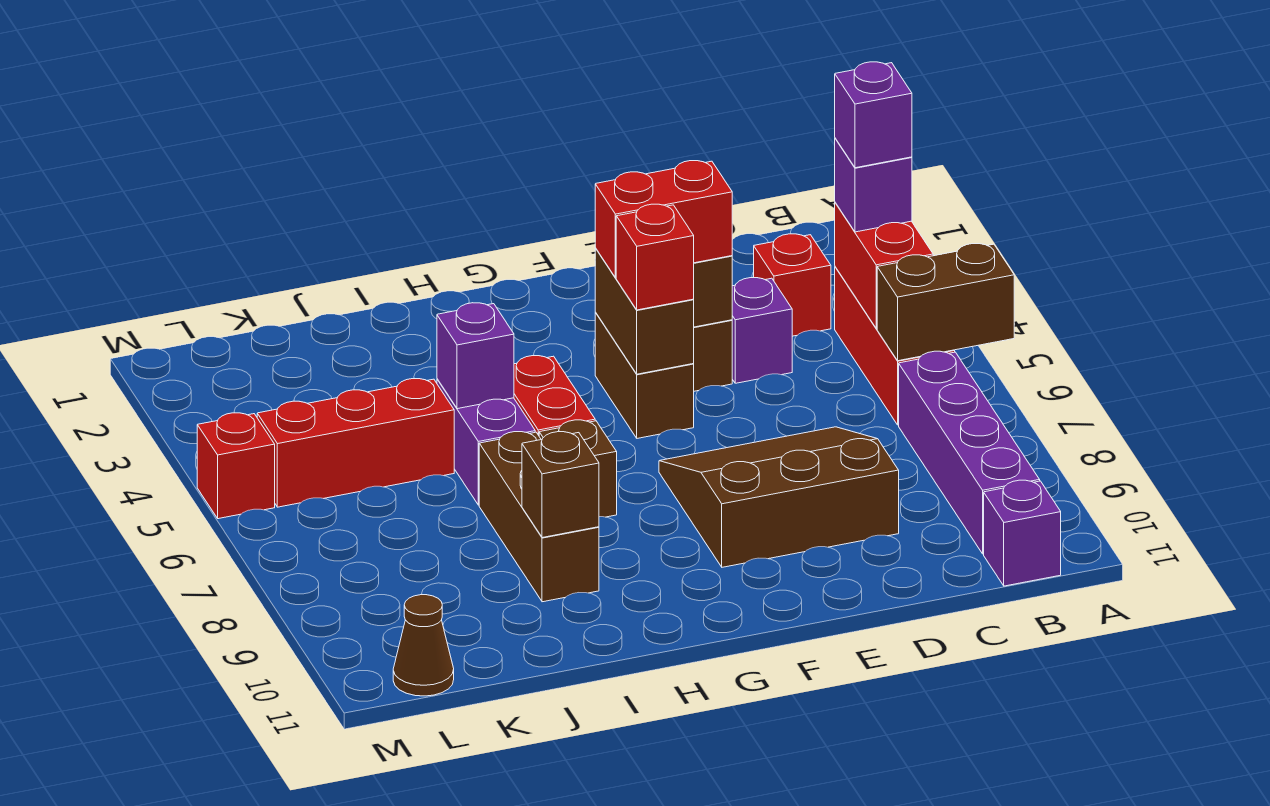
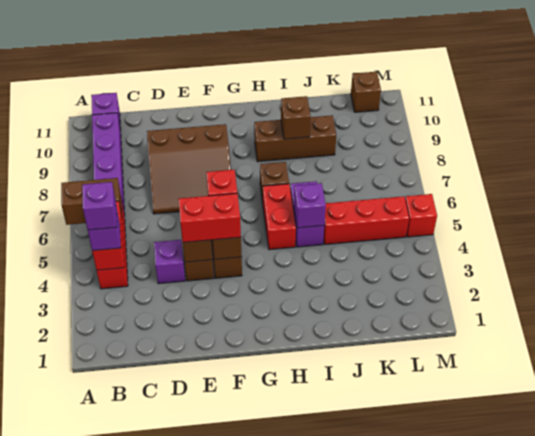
red 1x1 brick [754,234,831,336] -> none
brown 1x3 brick [479,432,599,602] -> brown 1x3 brick turned to [254,115,336,162]
brown 1x1 cone [393,595,454,696] -> brown 1x1 brick [351,72,381,112]

